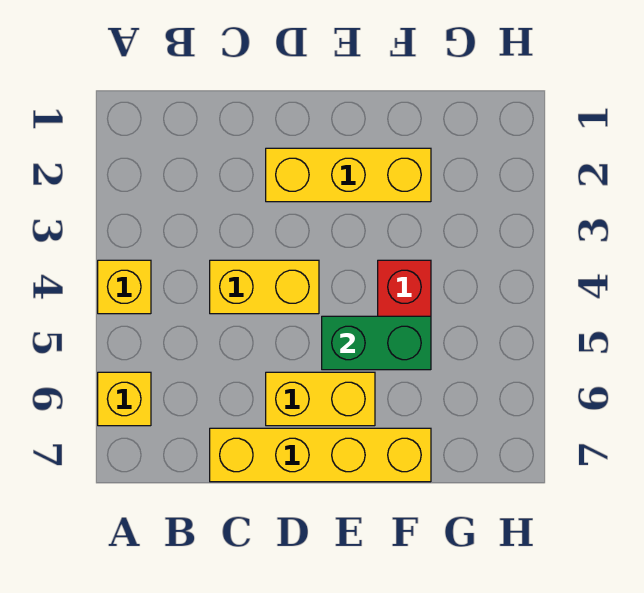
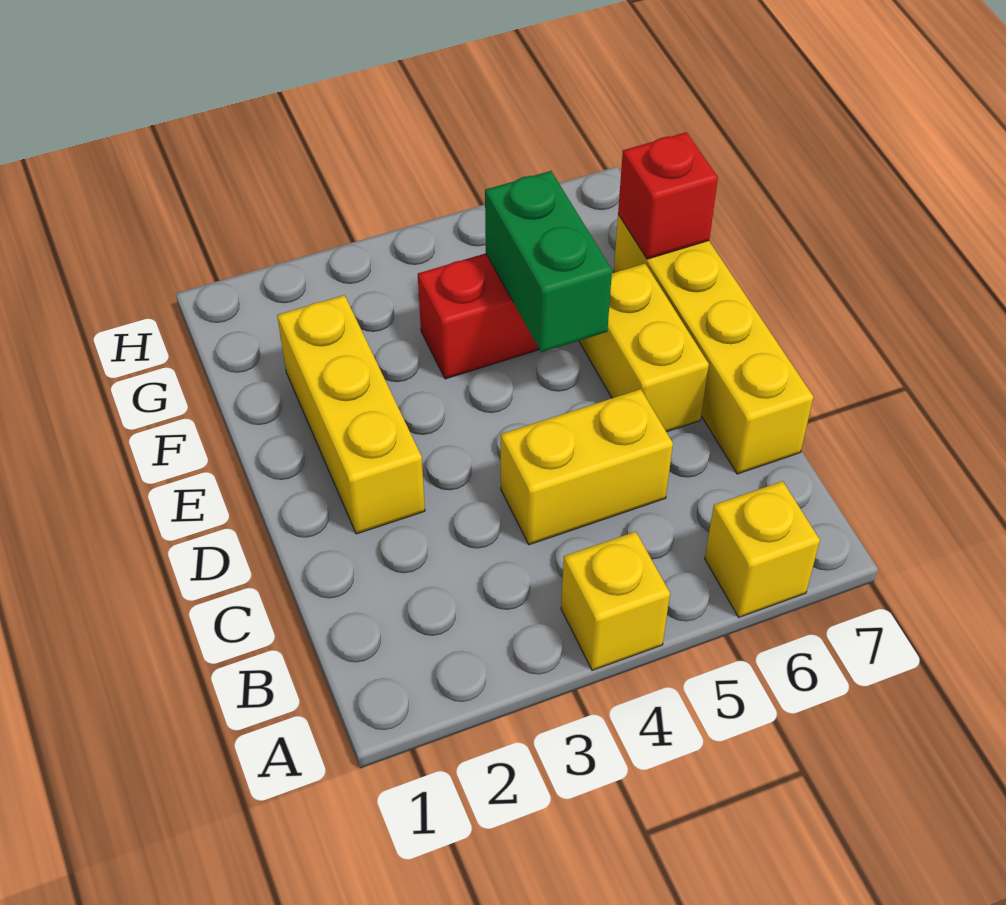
yellow 1x2 brick [210,260,319,314] -> yellow 1x2 brick turned to [501,389,673,545]
none -> red 1x1 brick [618,132,718,259]

